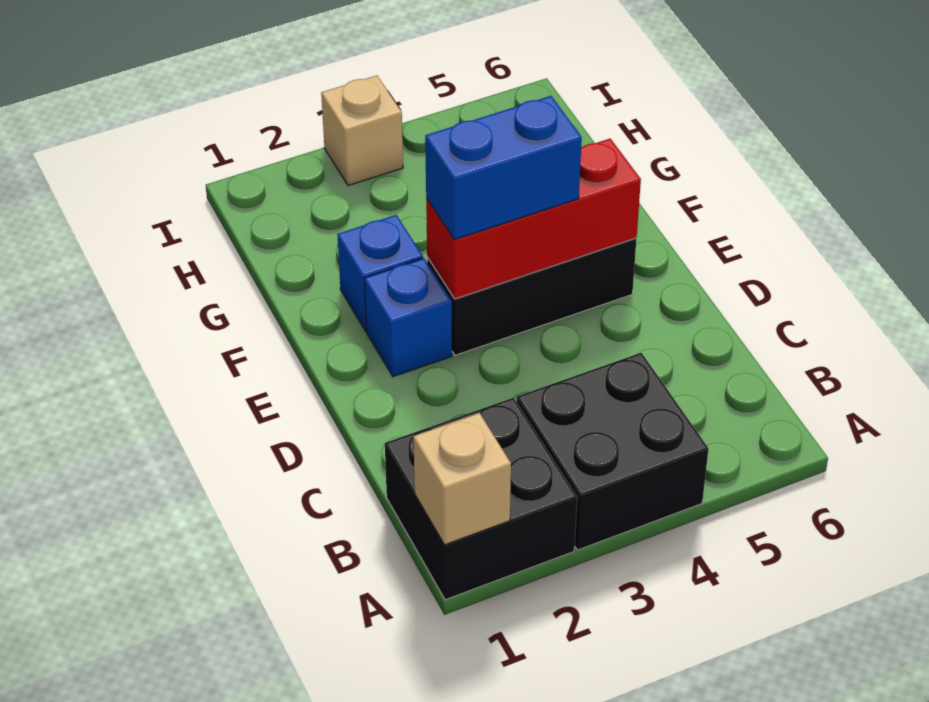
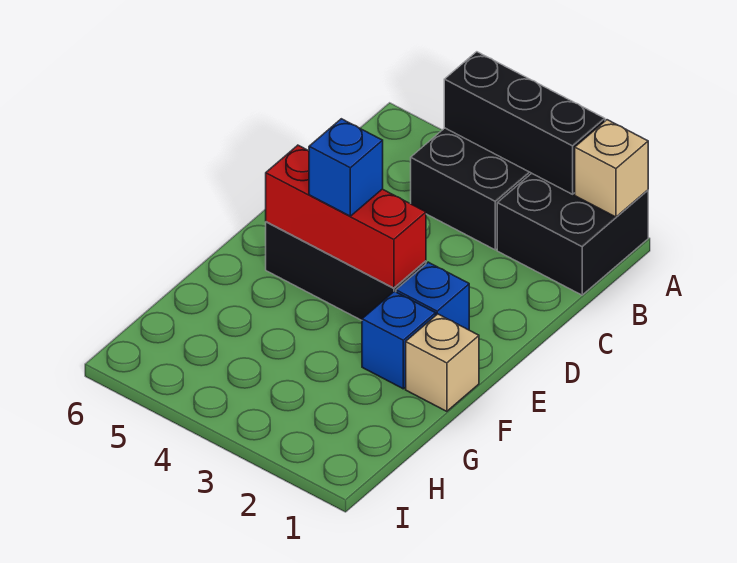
none -> black 1x3 brick [444,52,605,194]
blue 1x2 brick [425,96,582,240] -> blue 1x1 brick [309,119,383,216]
tan 1x1 brick [321,76,403,186] -> tan 1x1 brick moved to [406,314,479,411]

